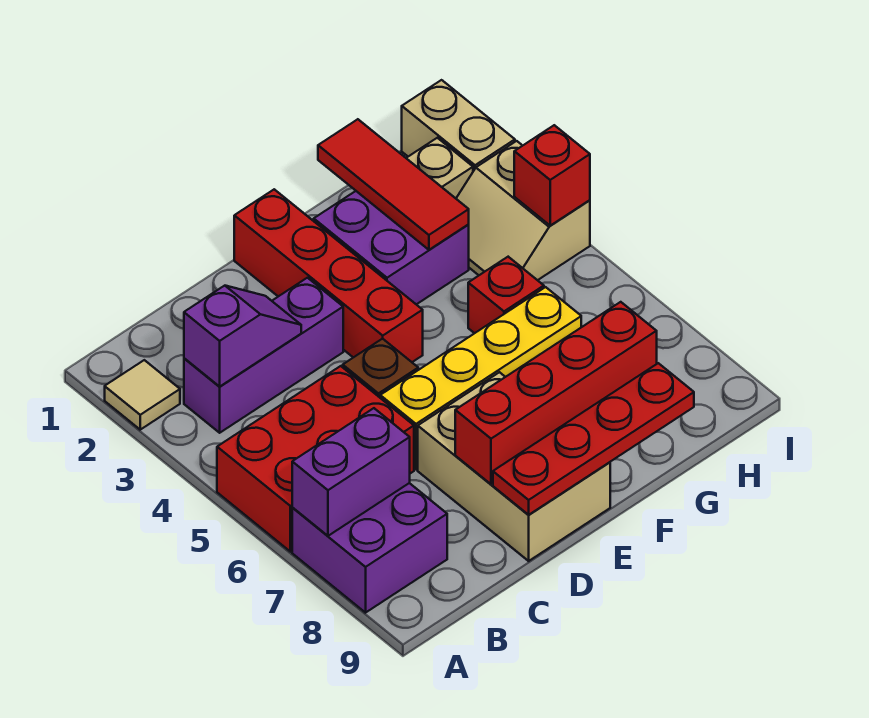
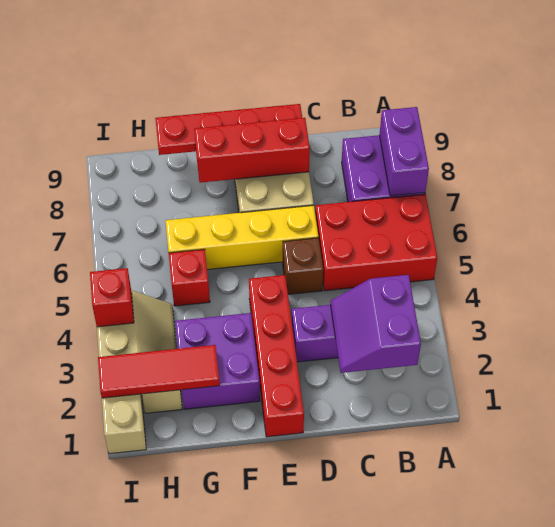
tan 1x1 tile [105,360,180,430] -> none
purple 1x2 brick [292,408,410,536] -> purple 1x2 brick turned to [380,107,429,196]
purple 1x2 slope [184,286,301,386] -> purple 2x2 slope [330,275,421,373]
red 1x4 brick [455,302,657,484] -> red 1x3 brick [194,118,310,183]
red 1x3 tile [318,119,469,250] -> red 1x3 tile turned to [98,345,220,398]

